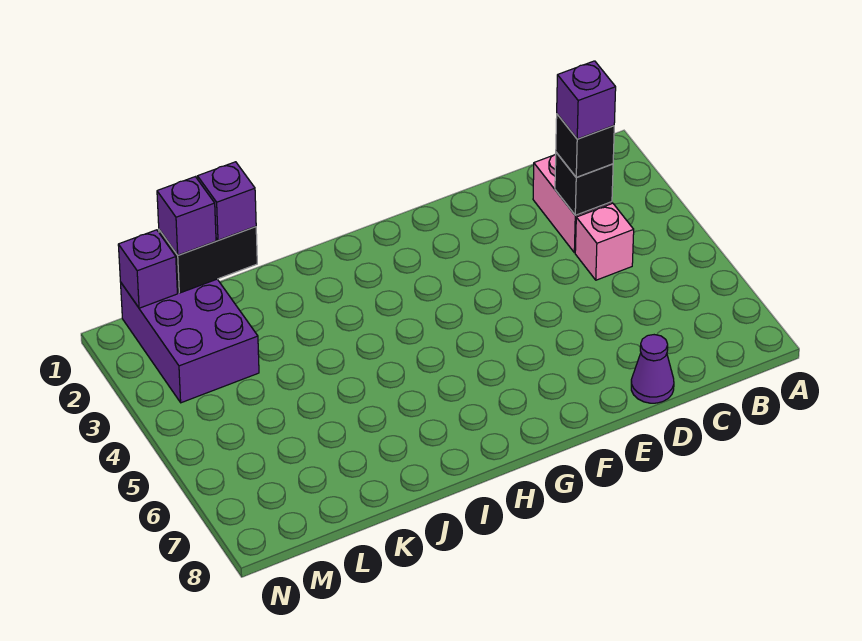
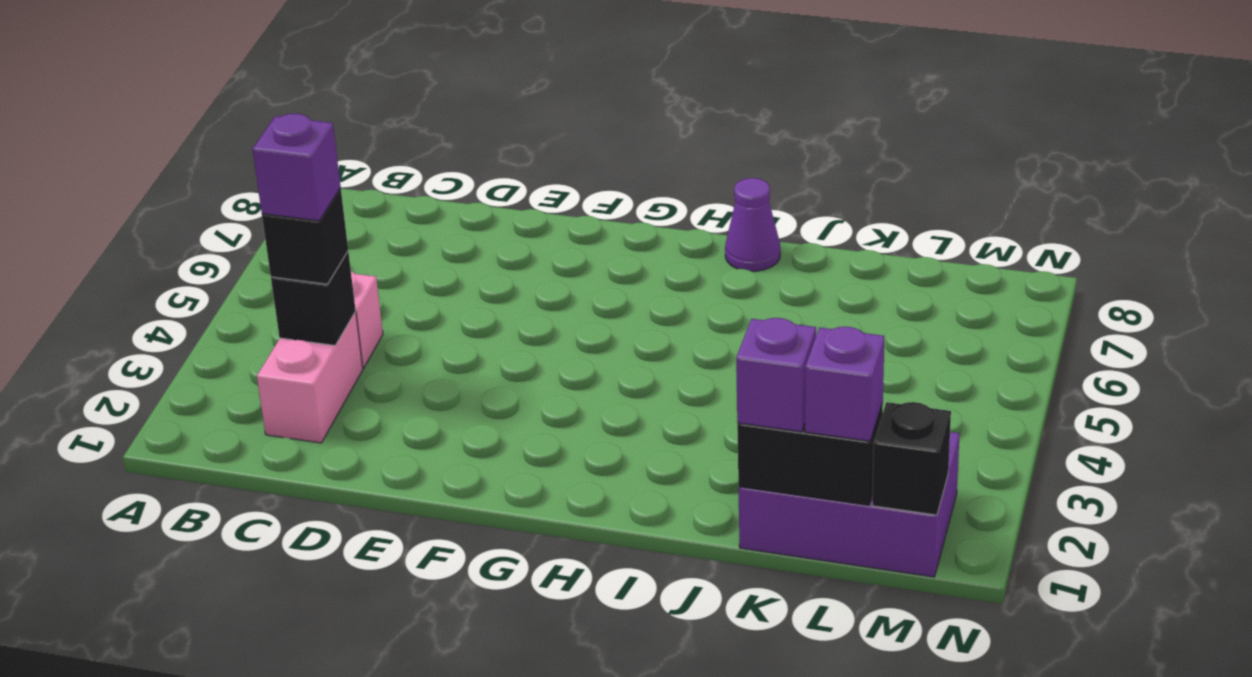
purple 1x1 cone [631,335,674,403] -> purple 1x1 cone moved to [725,178,780,271]
purple 2x3 brick [121,279,259,403] -> purple 2x3 brick turned to [738,432,960,577]
purple 1x1 brick [118,230,177,308] -> black 1x1 brick [872,402,951,515]

